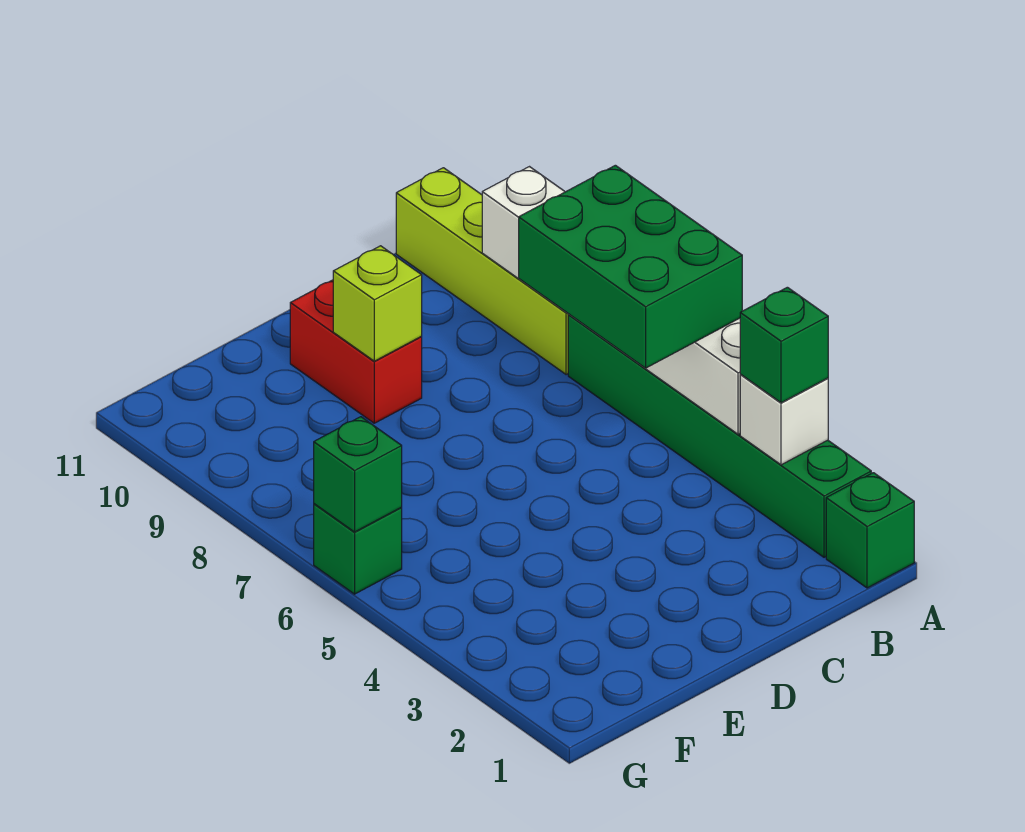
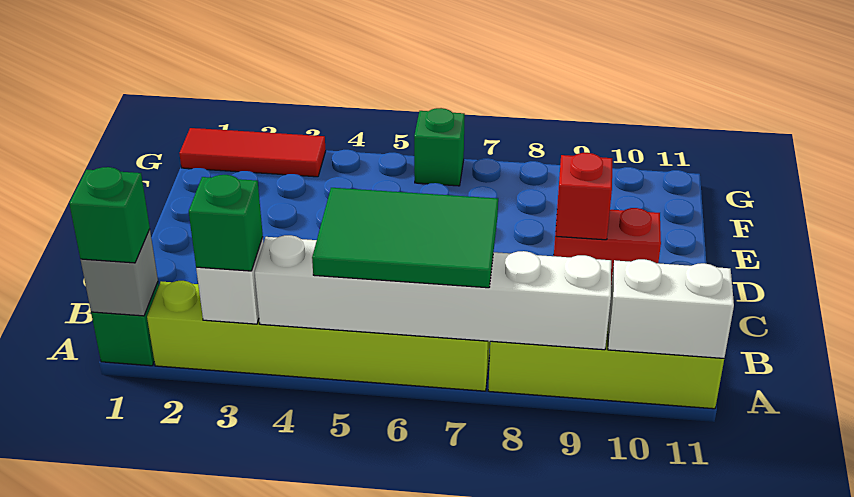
none -> grey 1x1 brick [81,229,158,316]
green 1x6 brick [568,315,871,557] -> lime 1x6 brick [147,281,490,391]
green 2x3 brick [519,165,742,368] -> green 2x3 tile [312,188,498,288]
none -> white 1x2 brick [608,259,734,358]
lime 1x1 brick [333,246,422,361] -> red 1x1 brick [556,153,612,240]
none -> red 1x3 tile [179,128,326,177]
green 1x1 brick [314,417,402,532] -> green 1x1 brick moved to [69,167,150,263]

